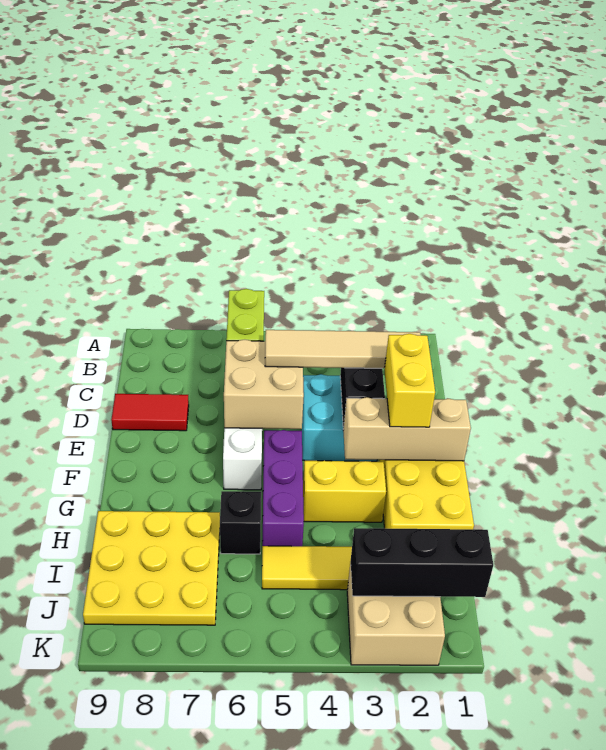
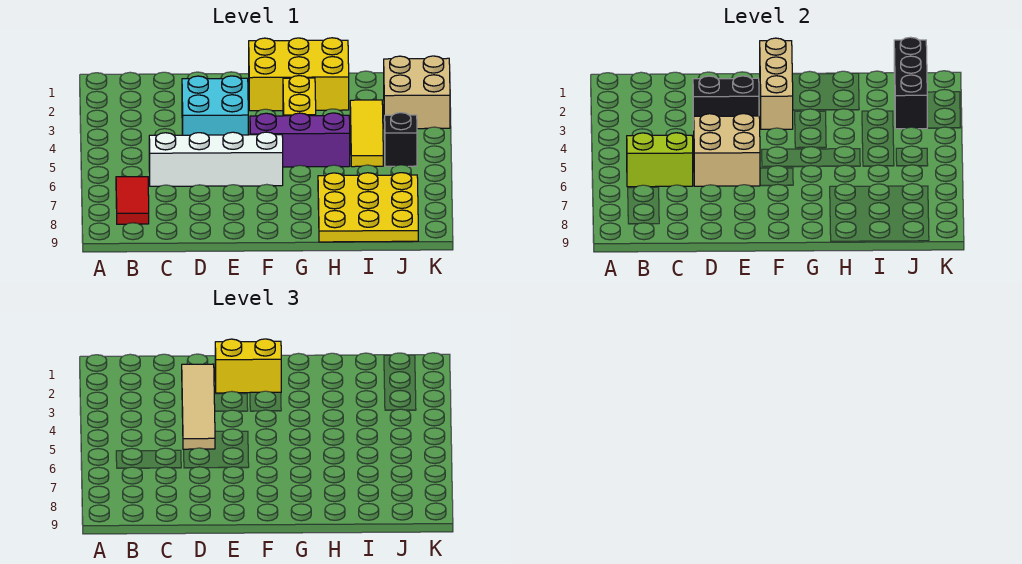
red 1x2 tile [111,394,189,431] -> red 1x2 tile moved to [116,177,149,224]
black 1x1 brick [220,491,261,554] -> black 1x1 brick moved to [385,113,417,166]

